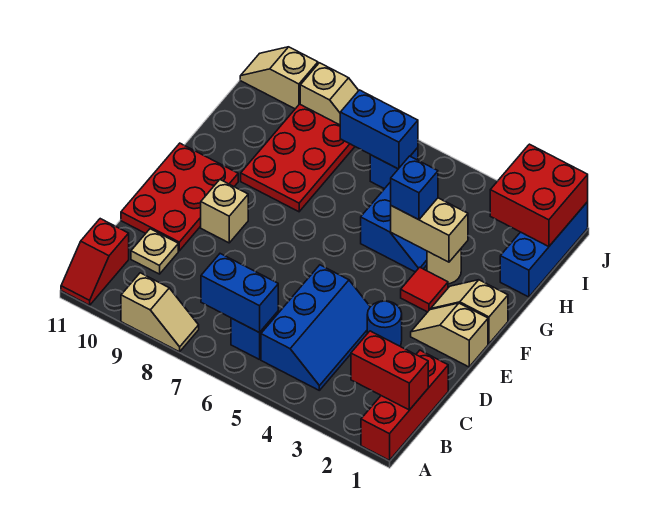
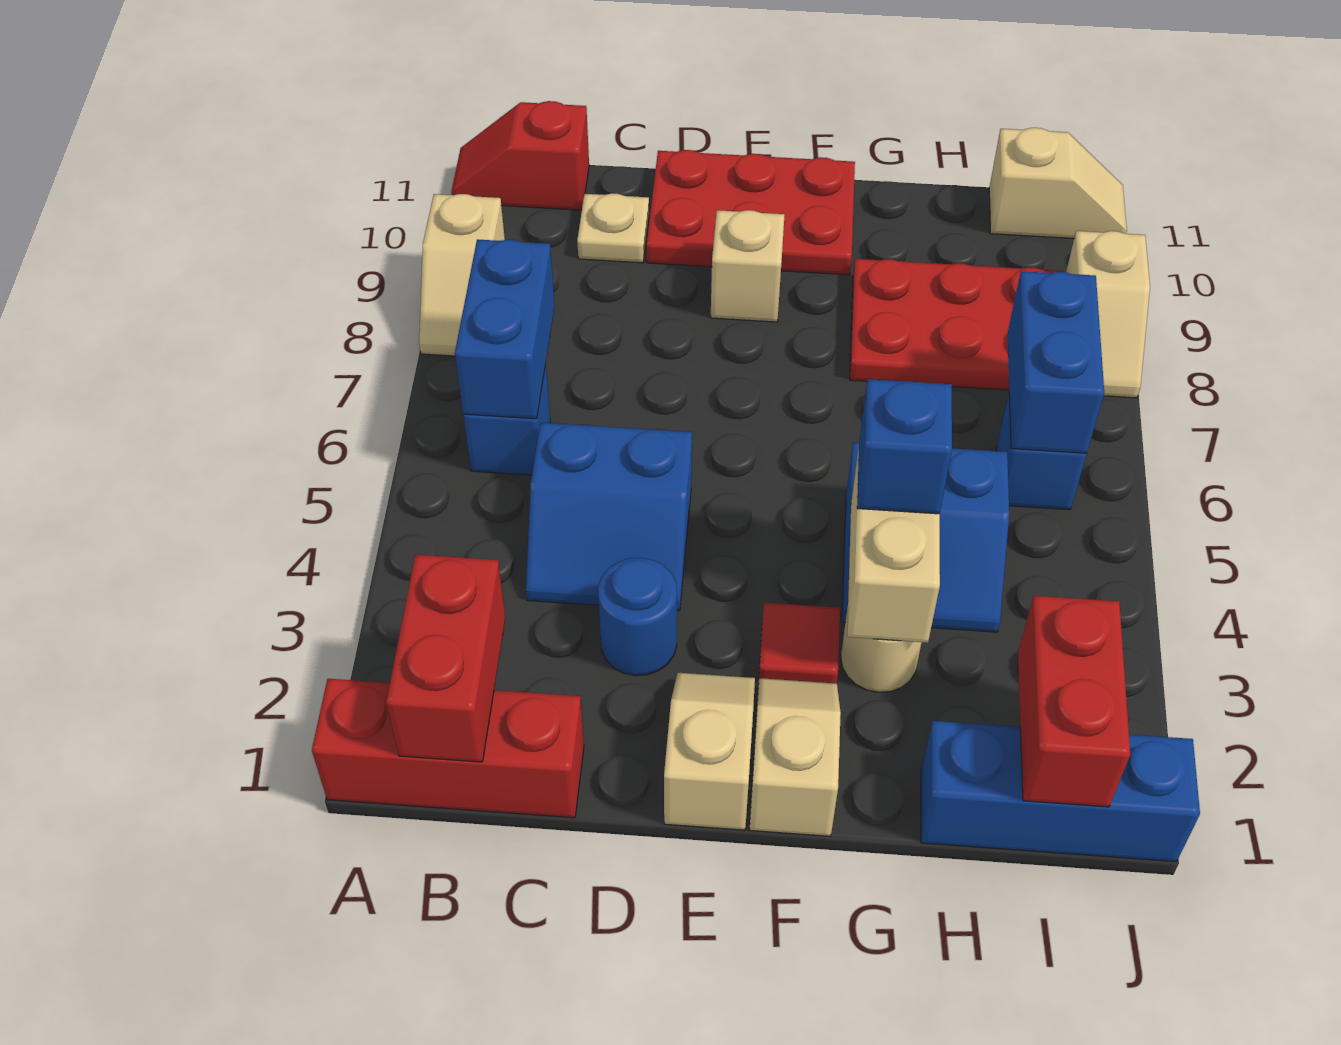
blue 2x3 slope [261,265,370,390] -> blue 2x2 slope [526,423,692,611]
red 2x2 brick [490,144,588,247] -> red 1x2 brick [1018,596,1130,807]
tan 1x2 slope [240,47,318,109] -> tan 1x2 slope turned to [989,128,1127,238]

